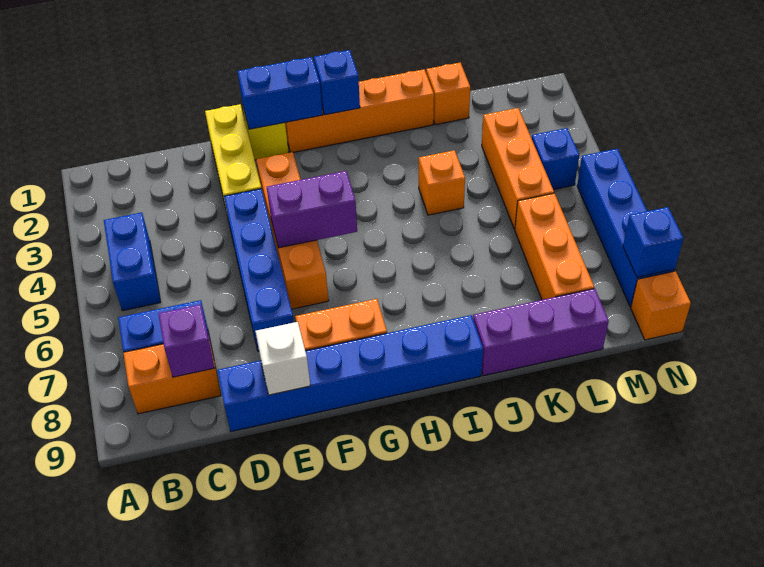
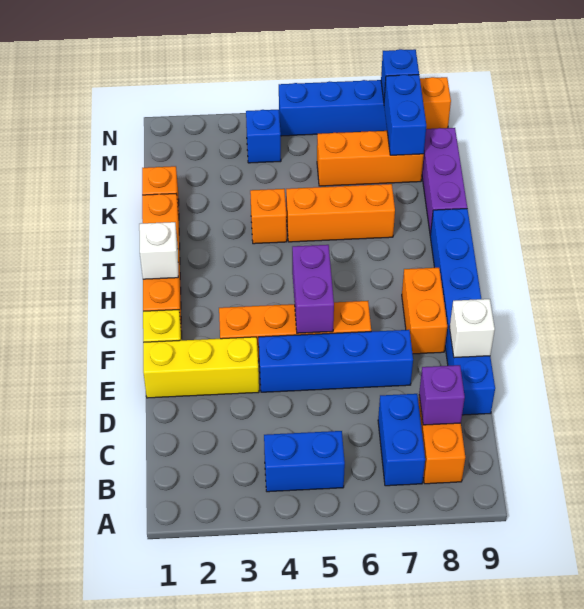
blue 1x2 brick [237,57,323,129] -> blue 1x2 brick moved to [384,75,426,155]
blue 1x1 brick [314,50,360,115] -> white 1x1 brick [139,222,178,279]
orange 1x3 brick [482,108,554,229] -> orange 1x3 brick moved to [286,184,395,242]

